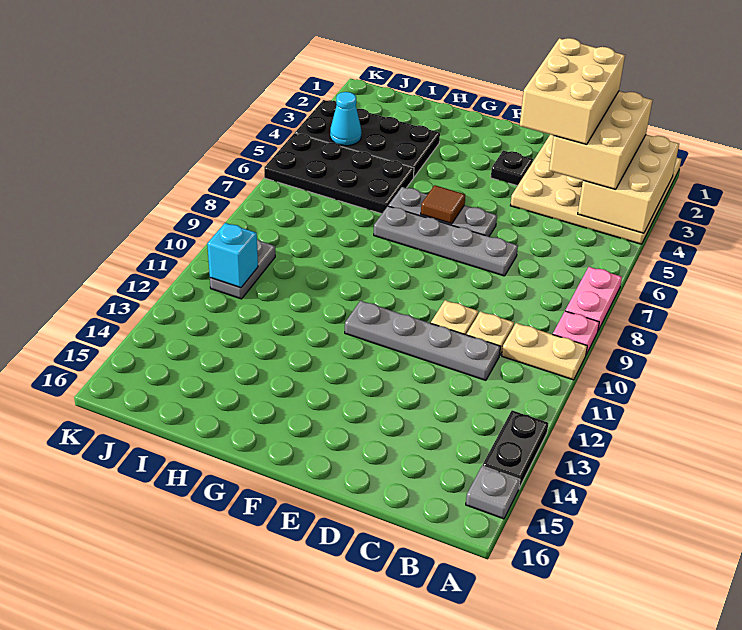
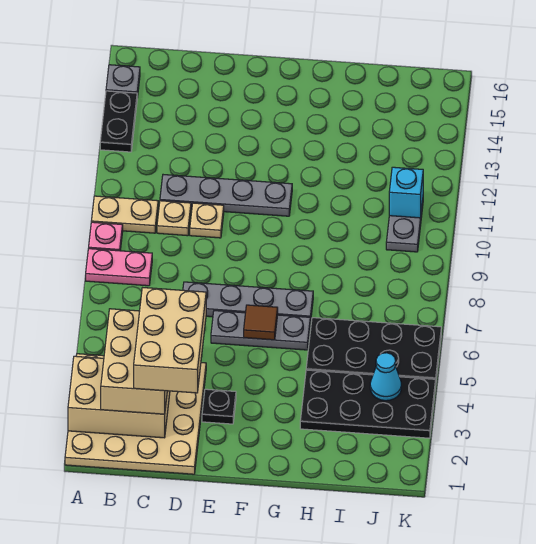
tan 2x3 brick [578,135,679,233] -> tan 2x3 brick turned to [68,356,170,438]
pink 1x2 plate [565,267,622,330] -> pink 1x2 plate turned to [86,249,152,286]

